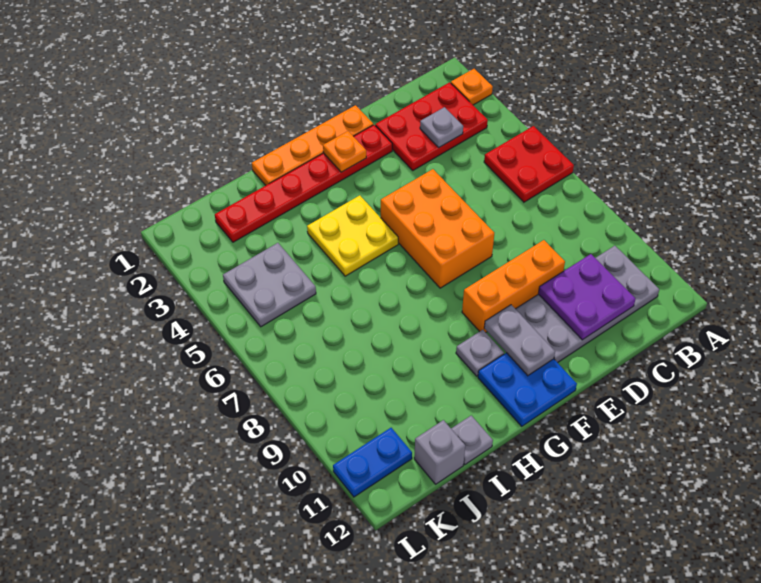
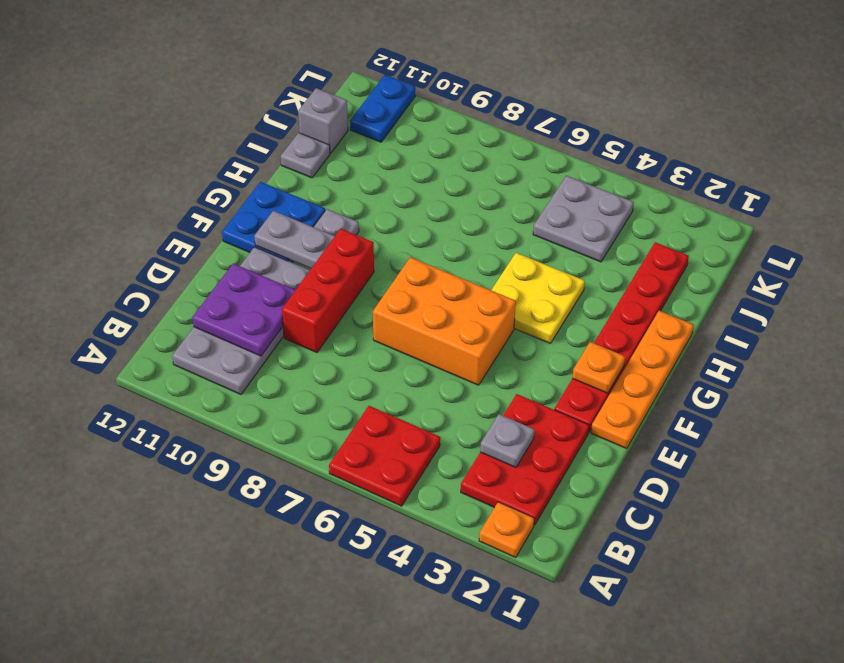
orange 1x3 brick [462,240,565,332] -> red 1x3 brick [282,229,374,353]

